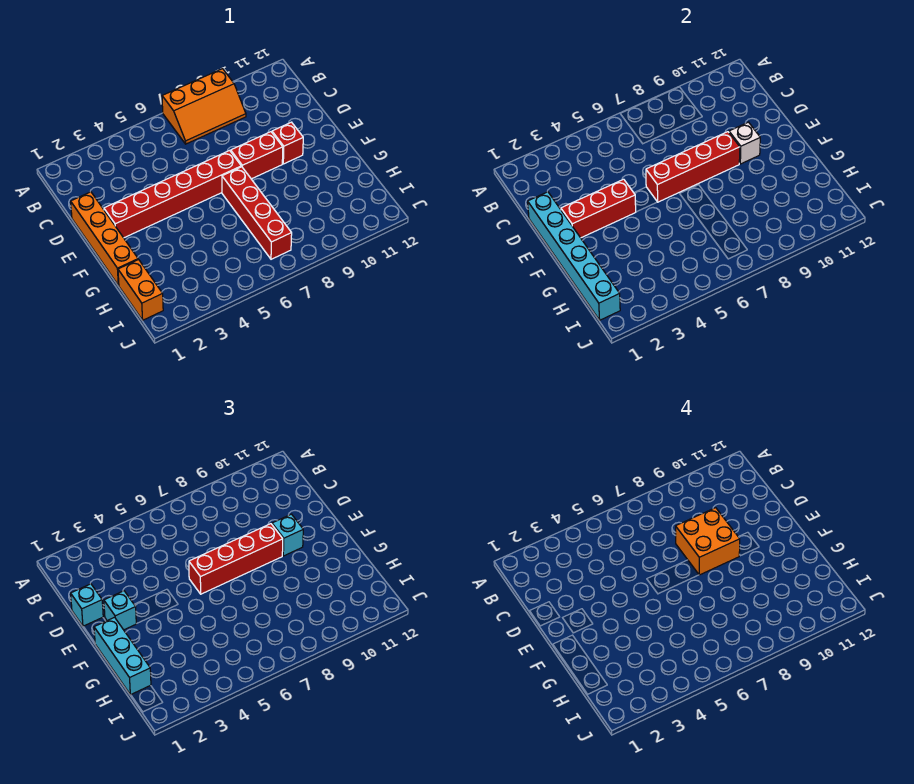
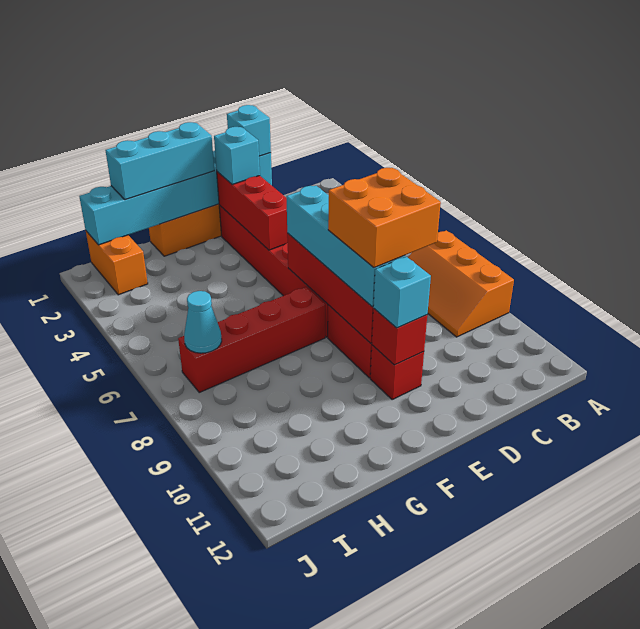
red 1x4 brick [189,524,283,594] -> cyan 1x4 brick [286,186,405,307]
white 1x1 brick [729,122,760,164] -> red 1x1 brick [372,309,427,365]
orange 1x2 brick [118,260,163,320] -> orange 1x2 brick turned to [86,231,148,295]
none -> cyan 1x1 cone [184,291,222,353]

